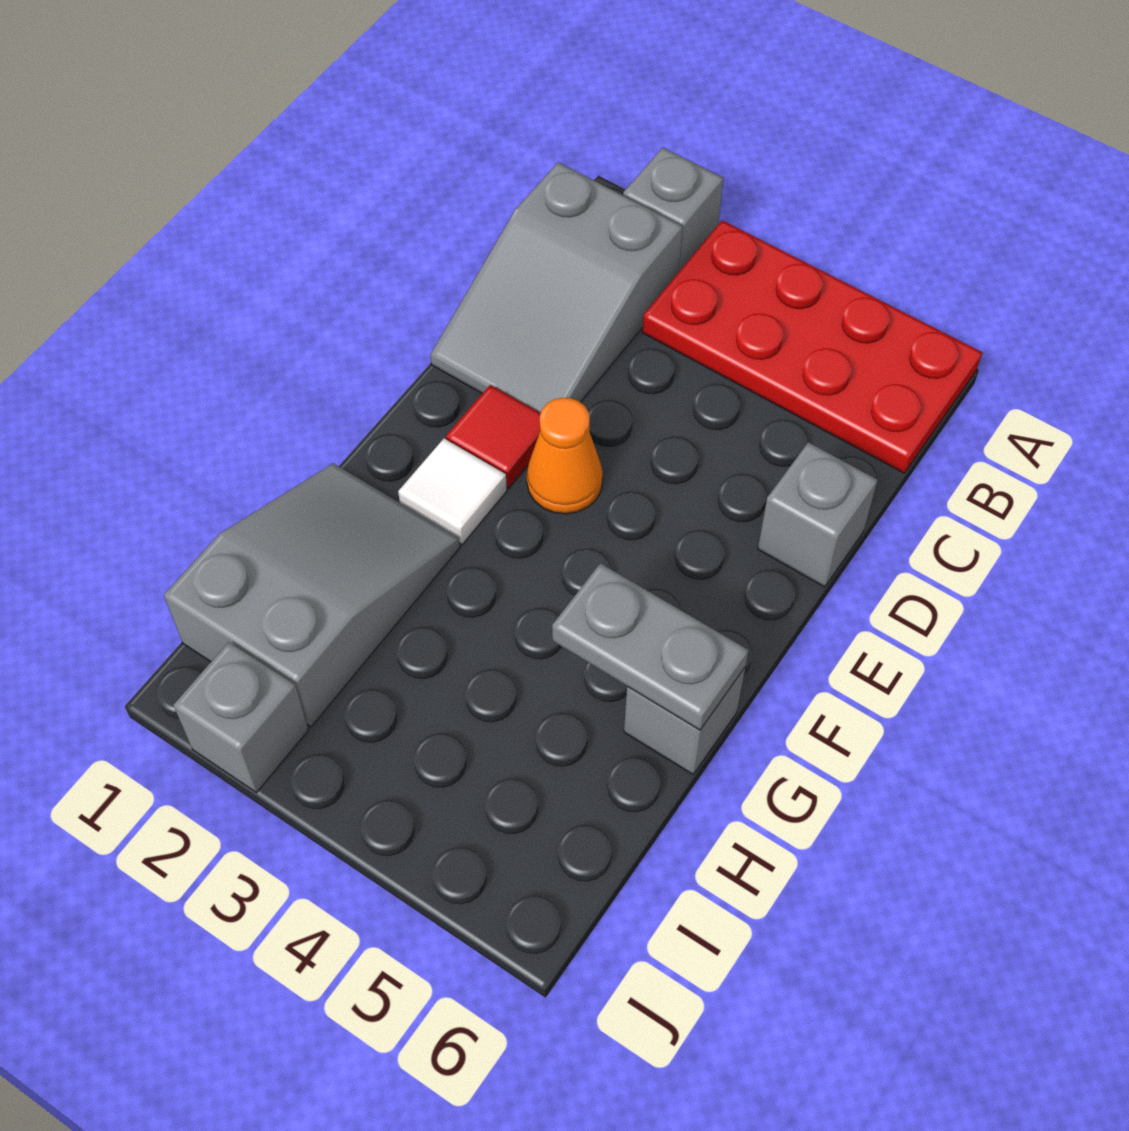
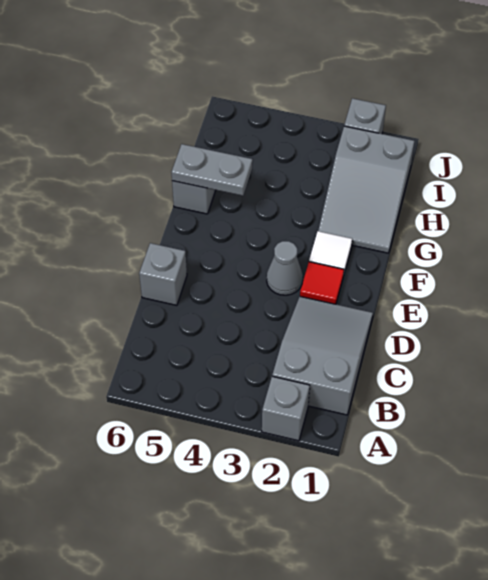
red 2x4 plate [642,220,982,473] -> none
orange 1x1 cone [527,398,603,514] -> grey 1x1 cone [267,241,303,295]

